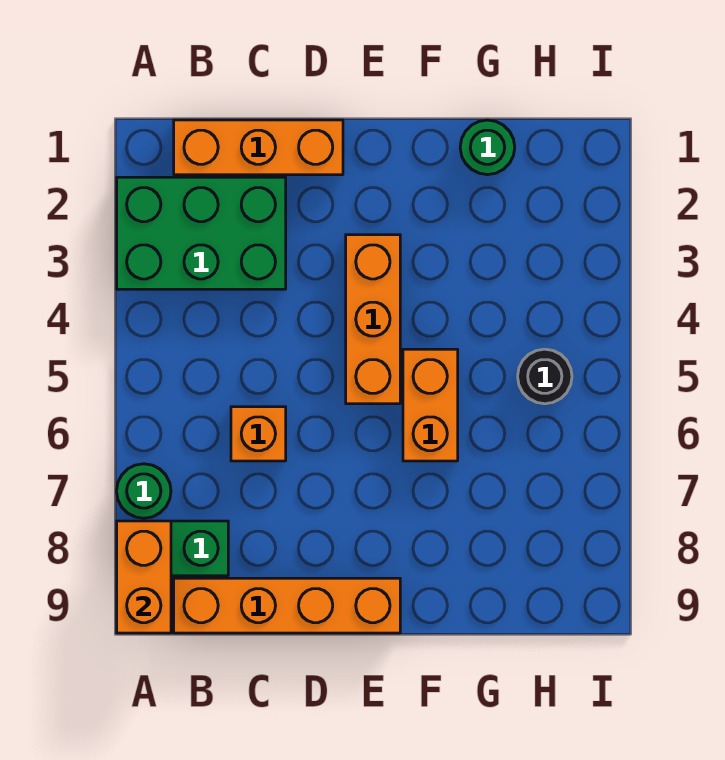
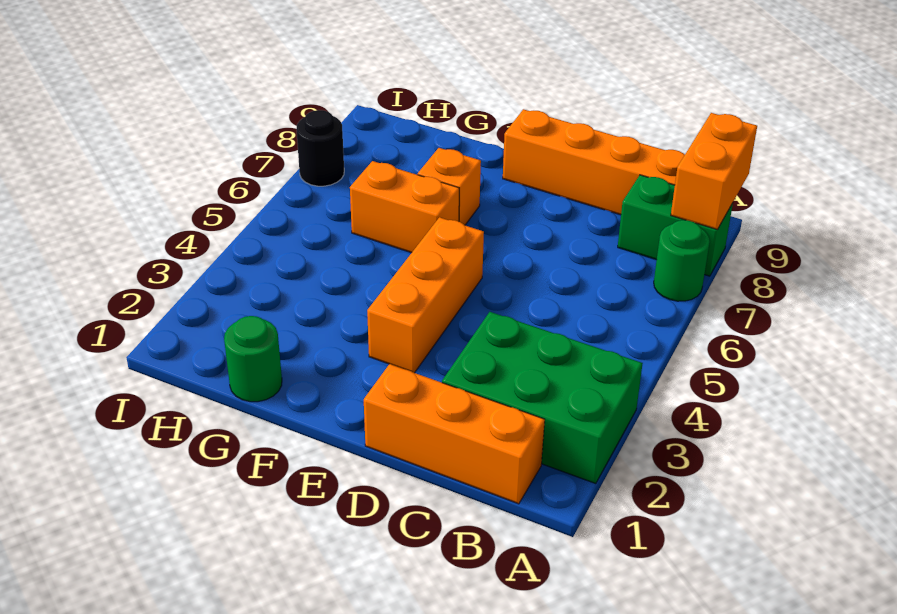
orange 1x1 brick [231,407,286,461] -> orange 1x1 brick moved to [418,148,481,225]
orange 1x2 brick [403,349,458,461] -> orange 1x2 brick turned to [350,161,459,253]
black 1x1 round brick [518,349,572,404] -> black 1x1 round brick moved to [296,110,344,186]

